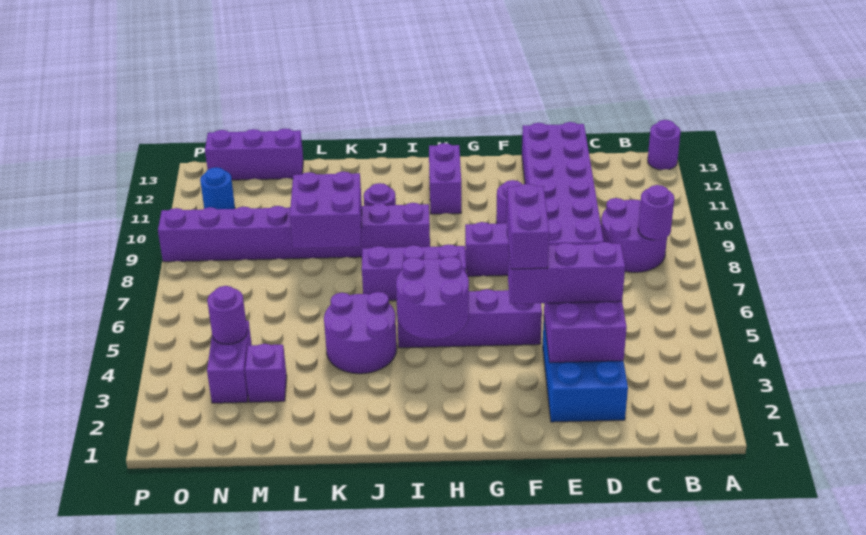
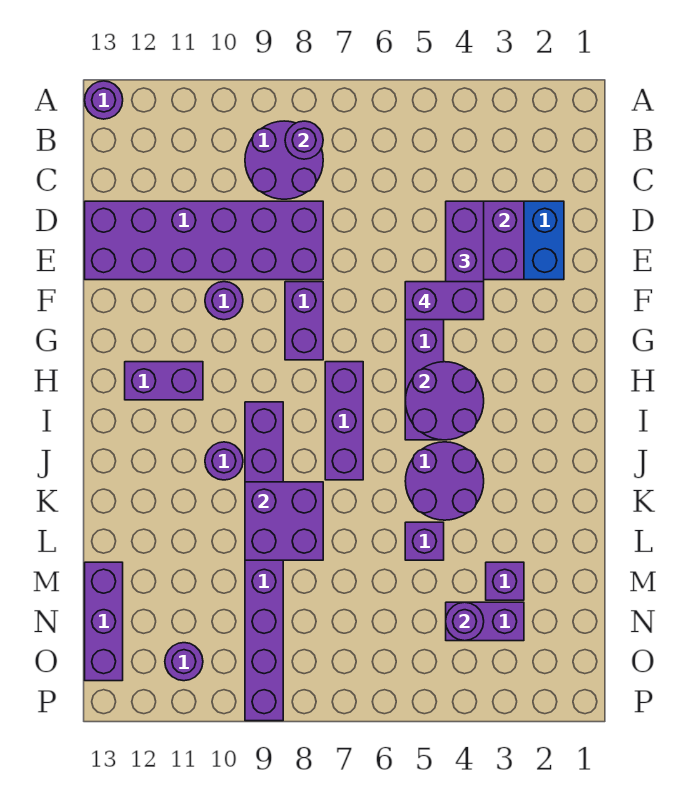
none -> purple 1x1 brick [405,522,444,560]
blue 1x1 round brick [200,167,235,209] -> purple 1x1 round brick [165,643,203,681]

